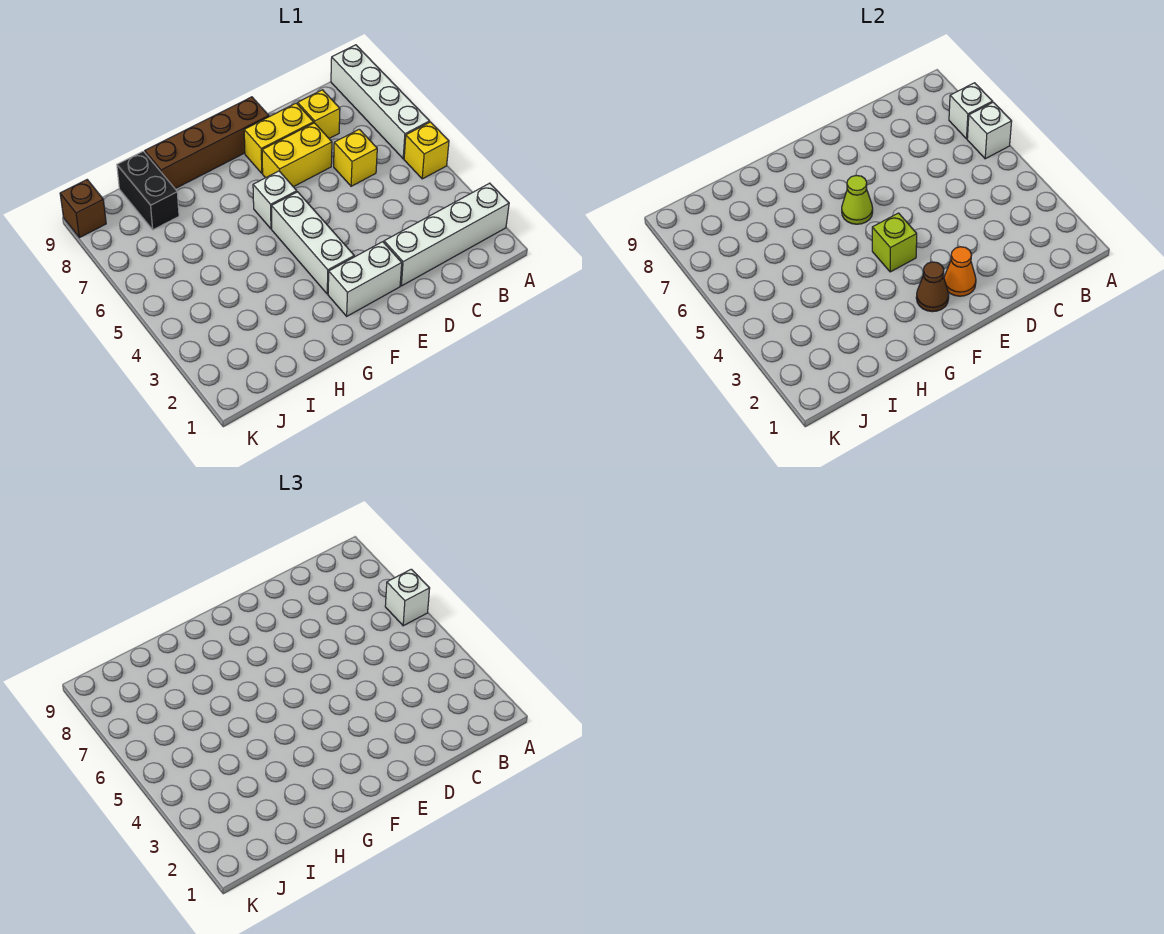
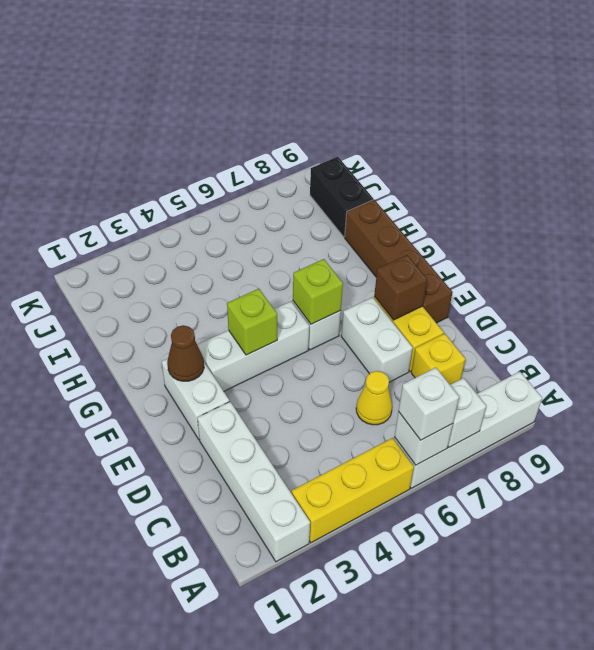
yellow 1x1 brick [404,122,449,179] -> yellow 1x3 brick [292,438,414,543]
yellow 1x1 brick [334,129,377,186] -> yellow 1x1 cone [356,371,392,425]
yellow 1x2 brick [262,123,332,187] -> white 1x2 brick [341,297,413,382]
orange 1x1 cone [944,247,976,296] -> none
lime 1x1 cone [842,175,873,224] -> lime 1x1 brick [293,259,343,324]
black 1x2 brick [117,151,179,230] -> black 1x2 brick turned to [310,157,373,237]
brown 1x1 brick [60,180,106,238] -> brown 1x1 brick moved to [374,255,427,320]

